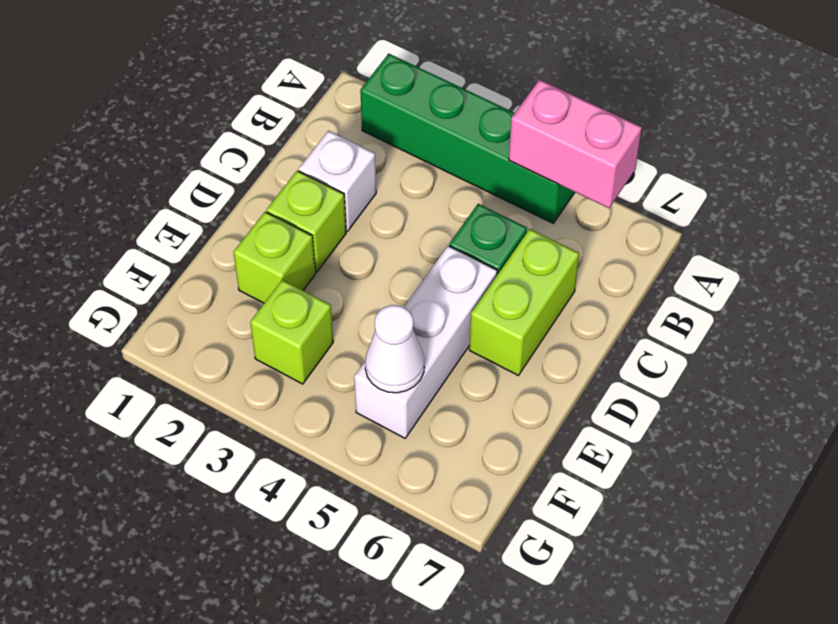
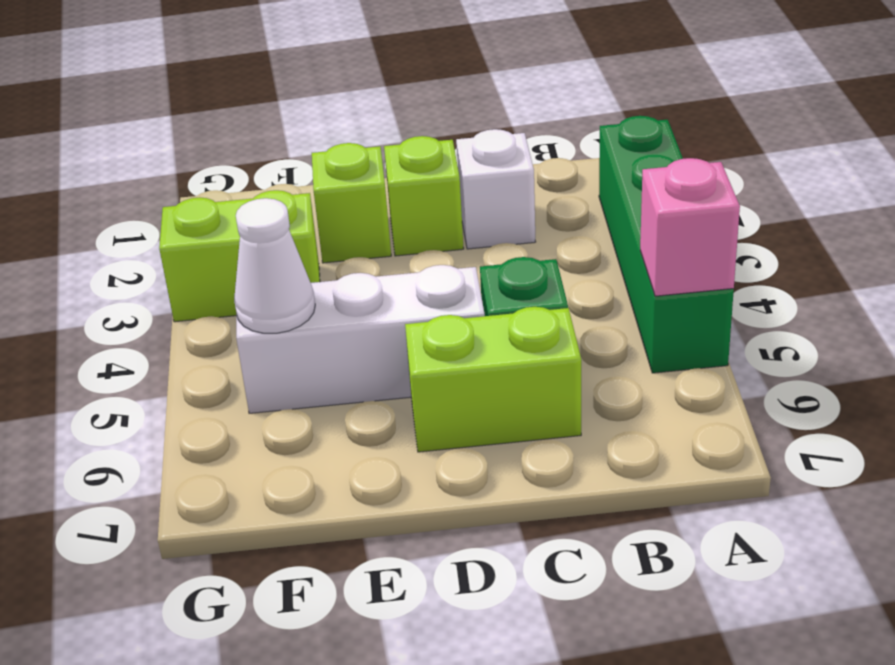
pink 1x2 brick [509,80,642,208] -> pink 1x1 brick [640,158,740,296]
lime 1x1 brick [250,280,333,384] -> lime 1x2 brick [159,190,320,322]

